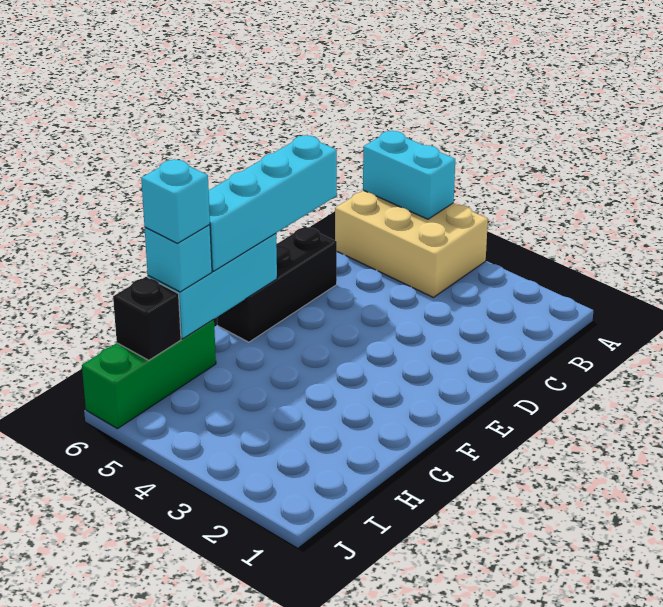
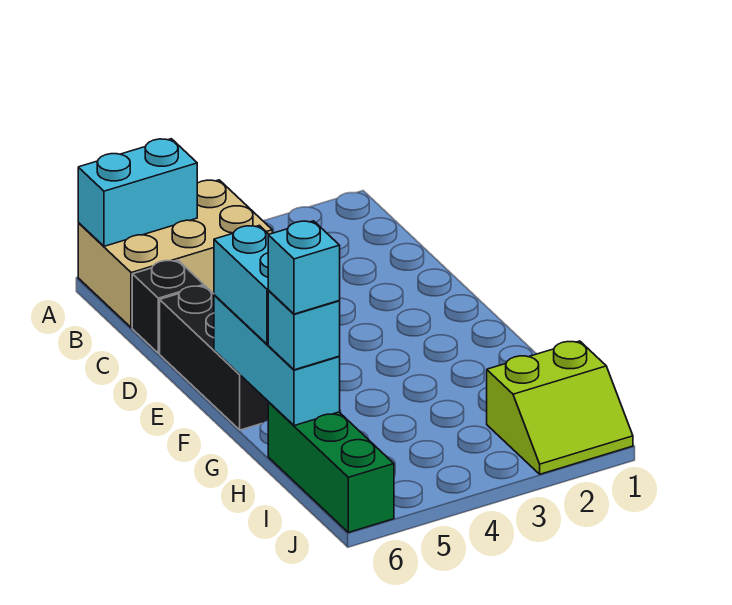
cyan 1x4 brick [209,135,337,271] -> cyan 1x2 brick [214,225,269,344]
none -> lime 2x2 slope [487,341,633,474]
black 1x1 brick [113,277,181,360] -> black 1x1 brick moved to [132,260,204,353]

